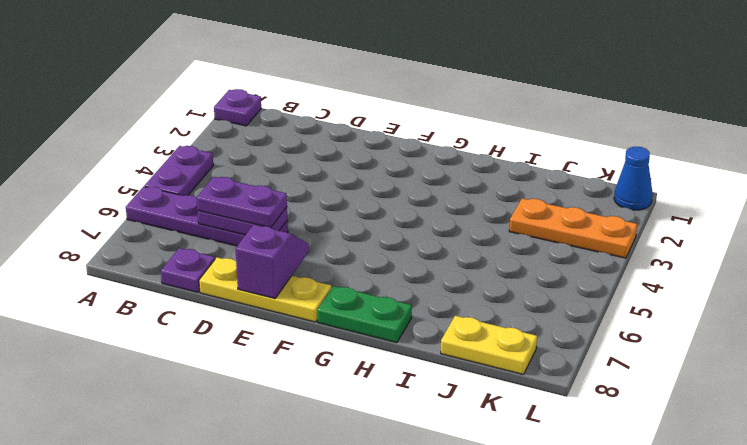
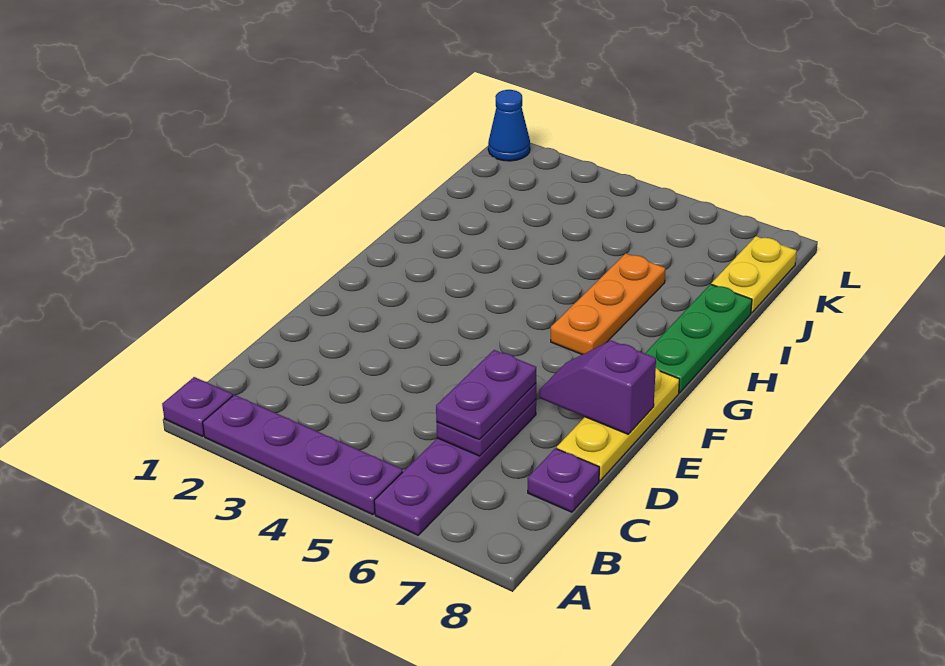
purple 1x2 plate [144,146,213,196] -> purple 1x4 plate [203,395,403,515]
green 1x2 plate [317,286,412,343] -> green 1x3 plate [645,284,752,393]
orange 1x3 plate [509,198,637,258] -> orange 1x3 plate moved to [551,253,665,355]

